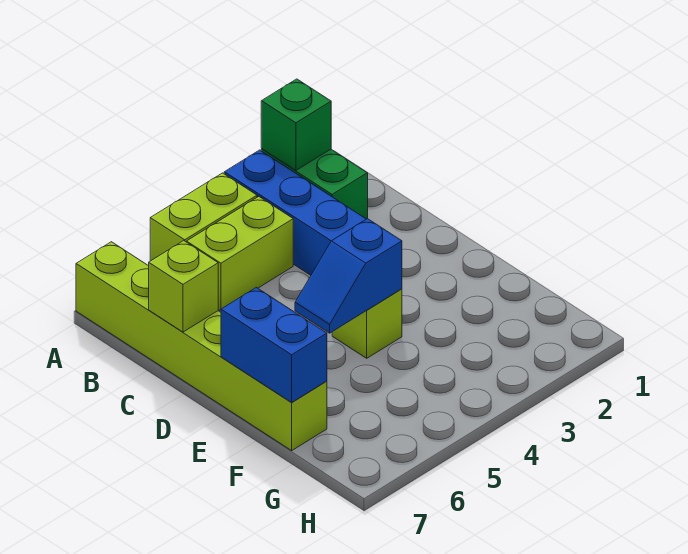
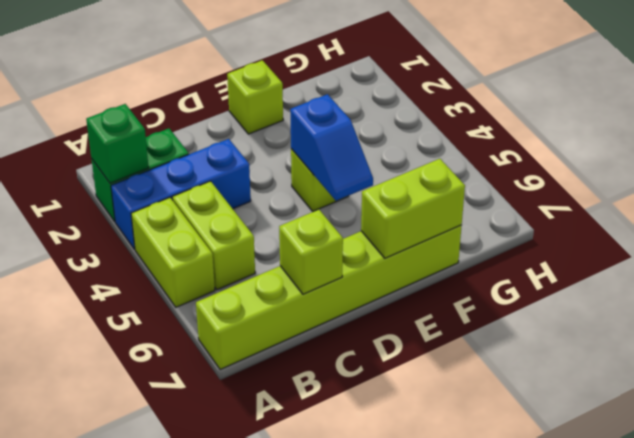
none -> lime 1x1 brick [227,60,283,134]
blue 1x2 brick [221,288,327,403] -> lime 1x2 brick [361,159,465,258]

